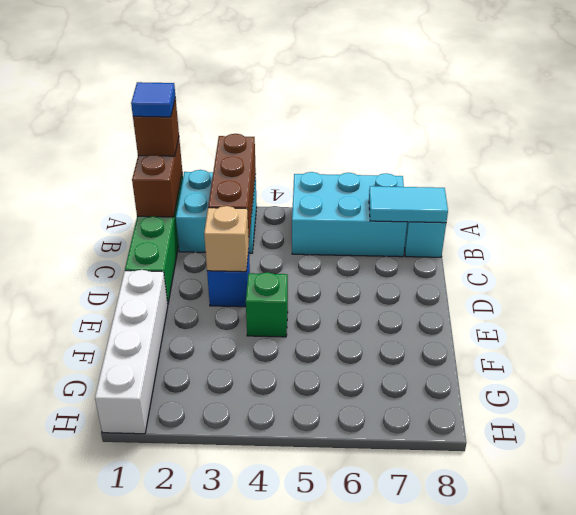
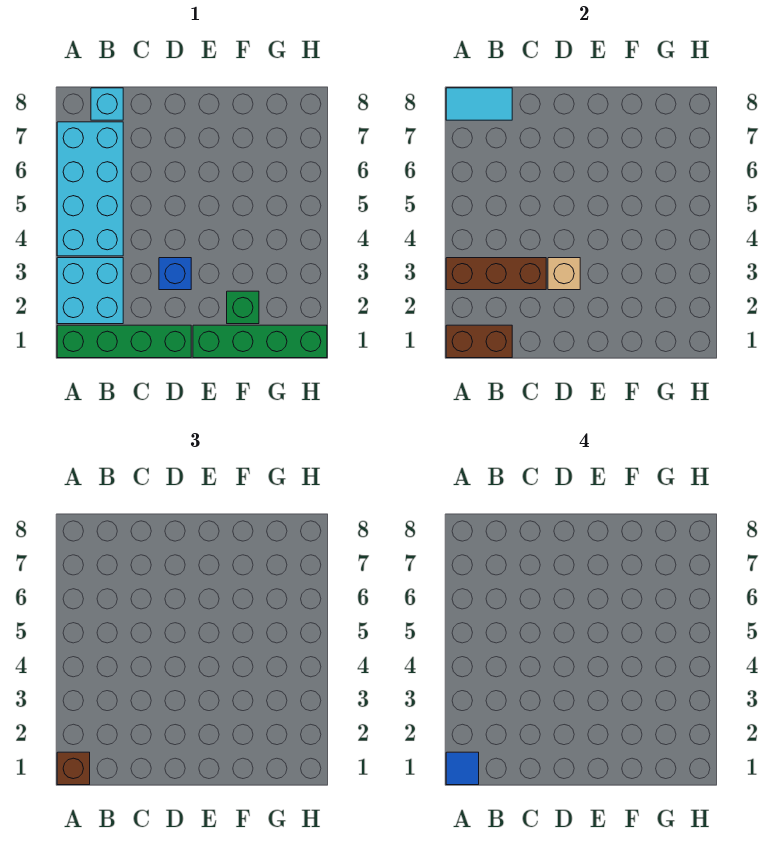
cyan 2x3 brick [292,172,407,257] -> cyan 2x4 brick [57,122,123,256]
cyan 1x2 tile [369,186,448,223] -> cyan 1x2 tile turned to [446,88,512,120]
white 1x4 brick [95,270,168,434] -> green 1x4 brick [193,325,327,358]
green 1x1 brick [246,272,288,337] -> green 1x1 brick moved to [227,291,259,324]

